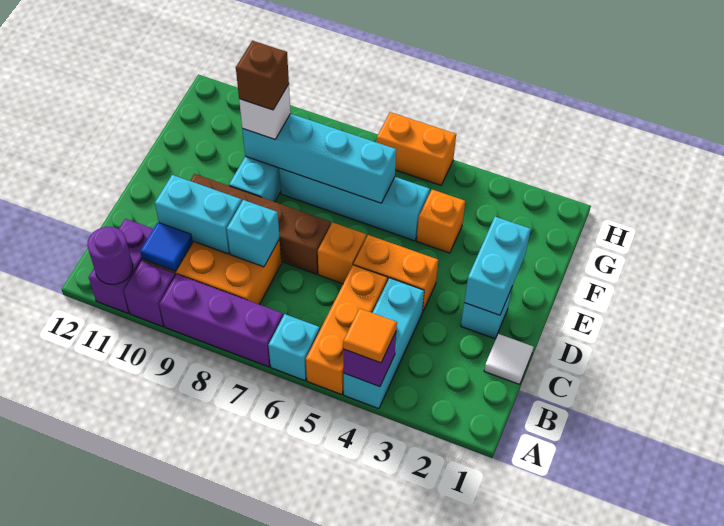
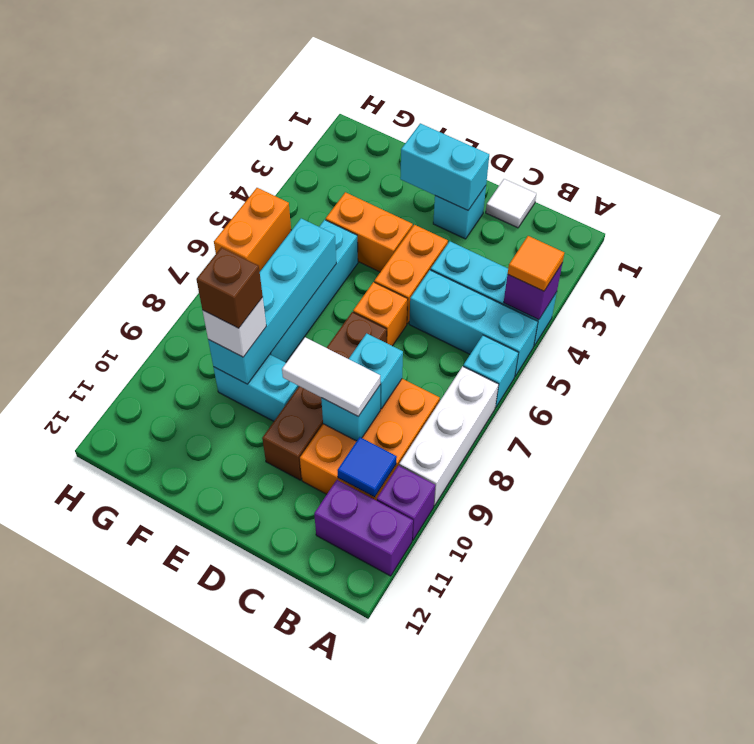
orange 1x3 brick [306,265,388,395] -> cyan 1x3 brick [409,270,538,376]
purple 1x3 brick [159,274,283,367] -> white 1x3 brick [399,366,499,506]
purple 1x1 round brick [87,227,133,284] -> none
cyan 1x2 brick [155,175,242,254] -> cyan 1x1 brick [321,386,380,441]
none -> white 1x2 tile [282,337,380,416]
orange 1x1 brick [417,190,465,253] -> orange 1x2 brick [326,192,413,272]

